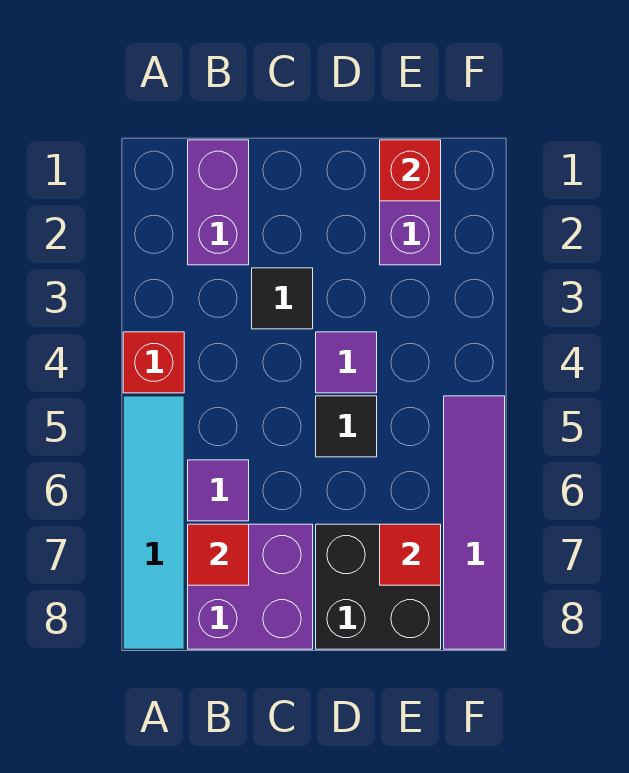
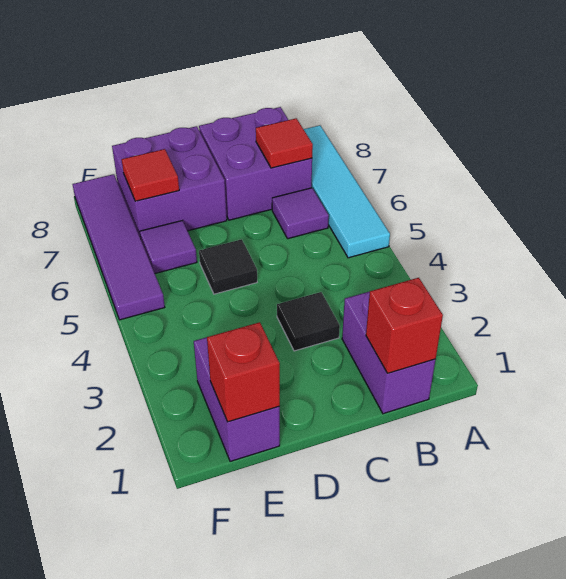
red 1x1 brick [123,332,184,393] -> red 1x1 brick moved to [366,278,443,373]
purple 1x1 tile [316,332,377,393] -> purple 1x1 tile moved to [140,221,197,273]
black 2x2 brick [316,524,441,649] -> purple 2x2 brick [112,126,227,239]

